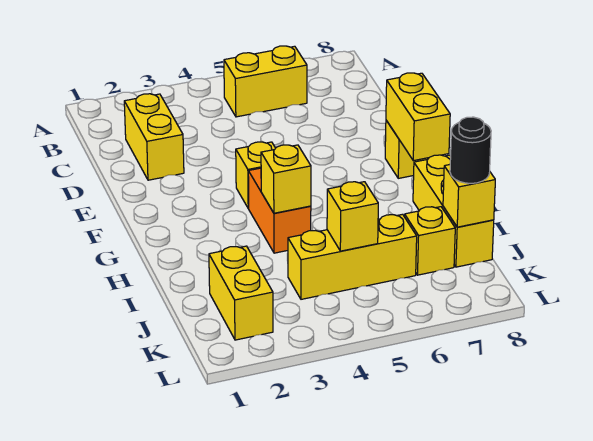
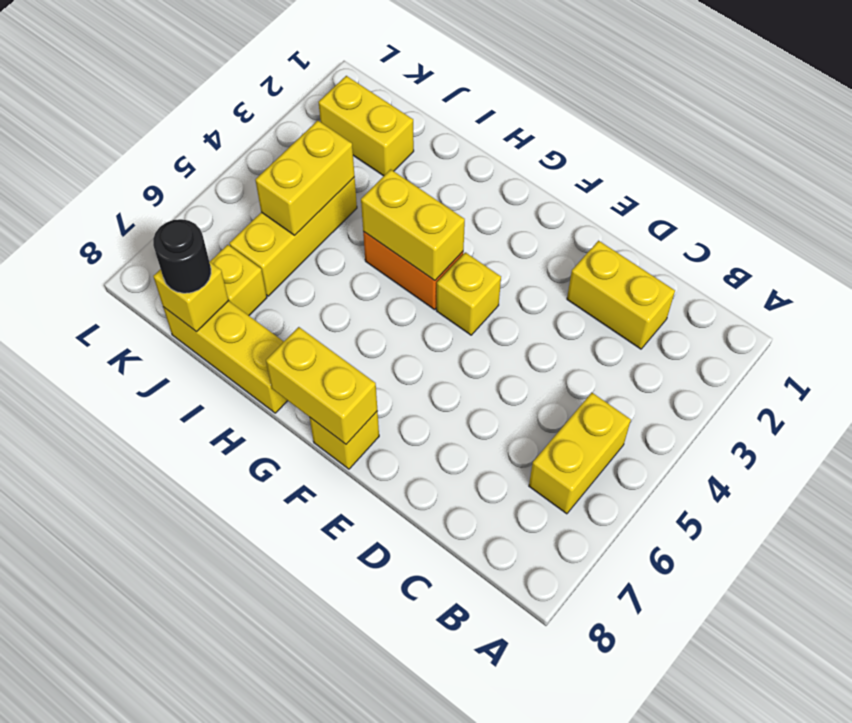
yellow 1x1 brick [261,145,311,213] -> yellow 1x2 brick [361,169,465,281]
yellow 1x1 brick [327,182,378,251] -> yellow 1x2 brick [255,120,355,235]

